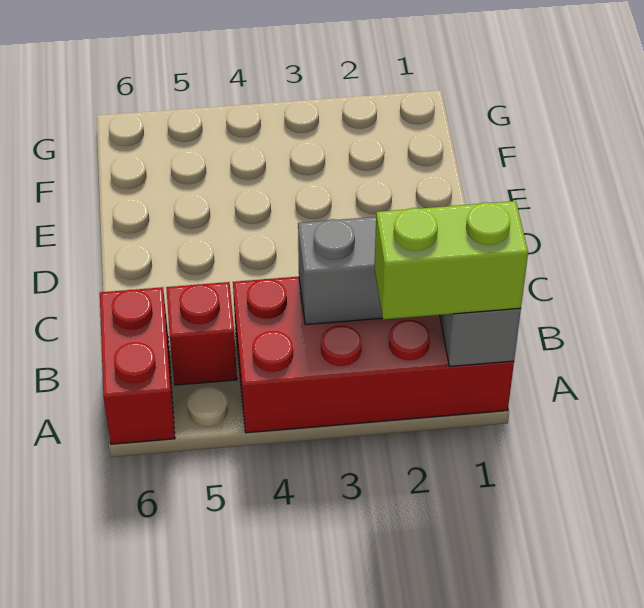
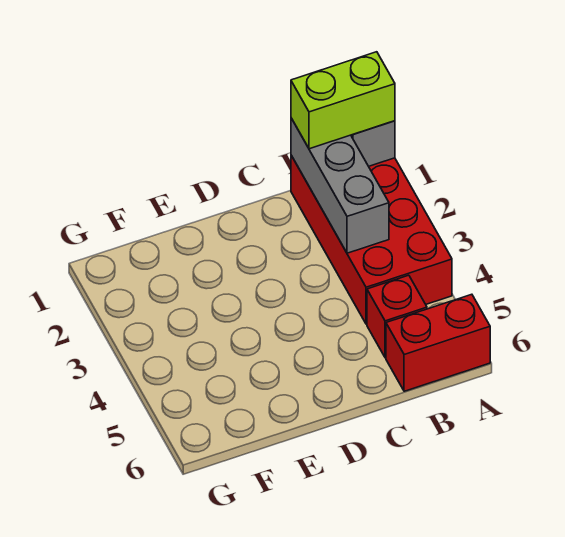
lime 1x2 brick [375,201,528,320] -> lime 1x2 brick turned to [291,52,395,149]

